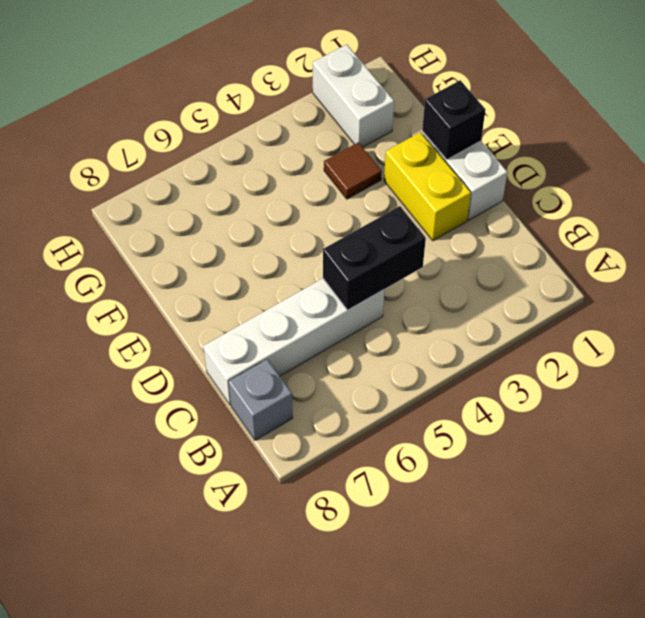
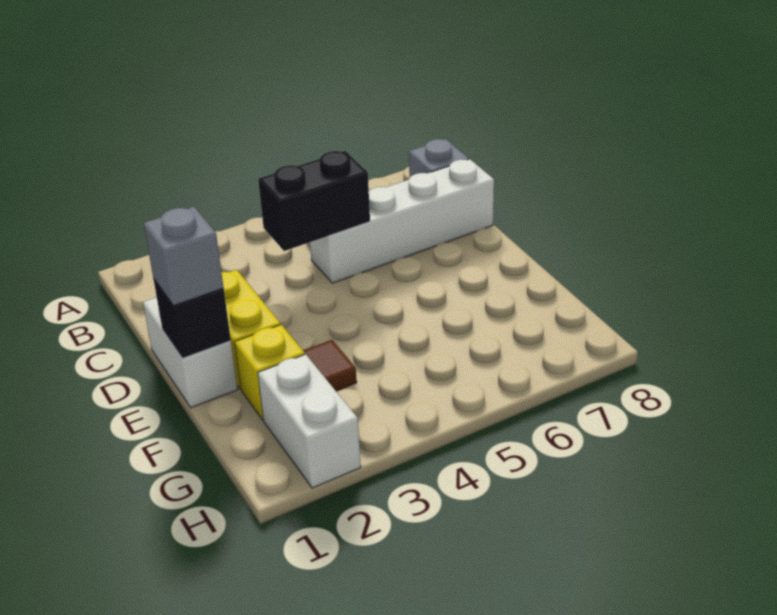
none -> grey 1x1 brick [144,207,224,306]
none -> yellow 1x1 brick [235,325,305,420]

